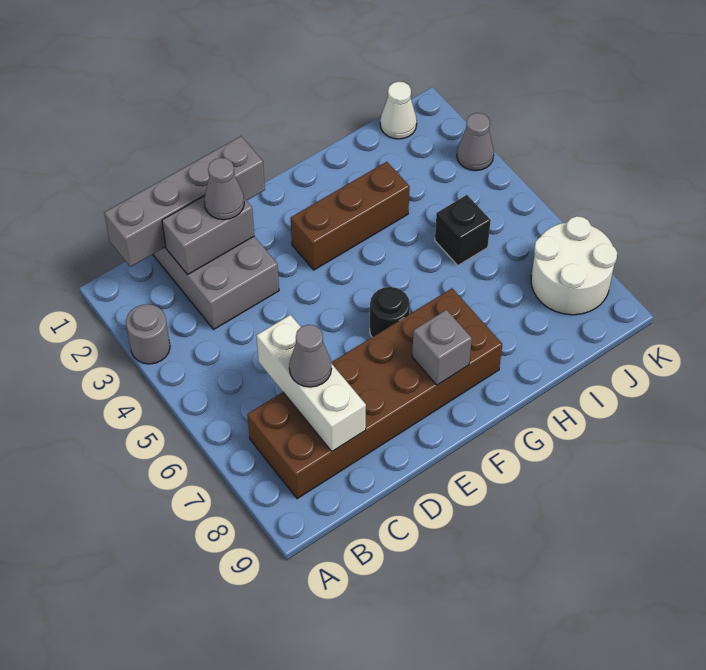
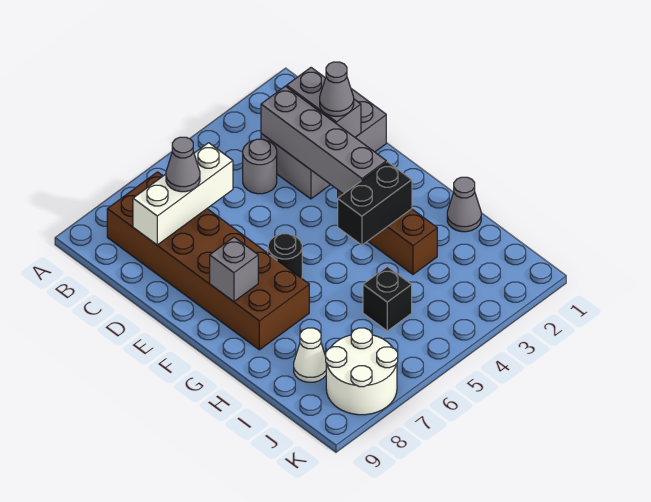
grey 1x1 round brick [126,304,170,364] -> grey 1x1 round brick moved to [243,139,277,194]
grey 1x4 brick [104,136,265,267] -> grey 1x4 brick moved to [261,86,386,194]
none -> black 1x2 brick [338,162,412,245]
white 1x1 cone [380,82,417,139] -> white 1x1 cone moved to [294,328,326,382]
grey 1x1 cone [457,113,494,171] -> grey 1x1 cone moved to [447,177,481,232]

